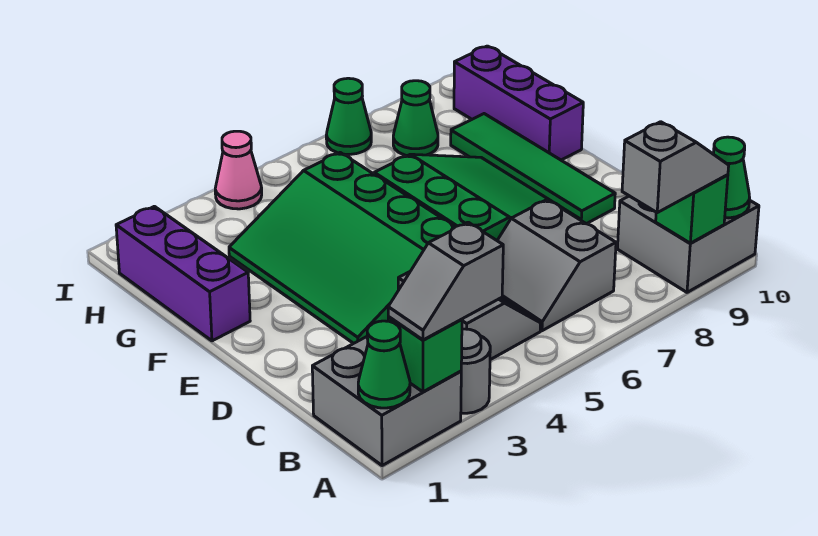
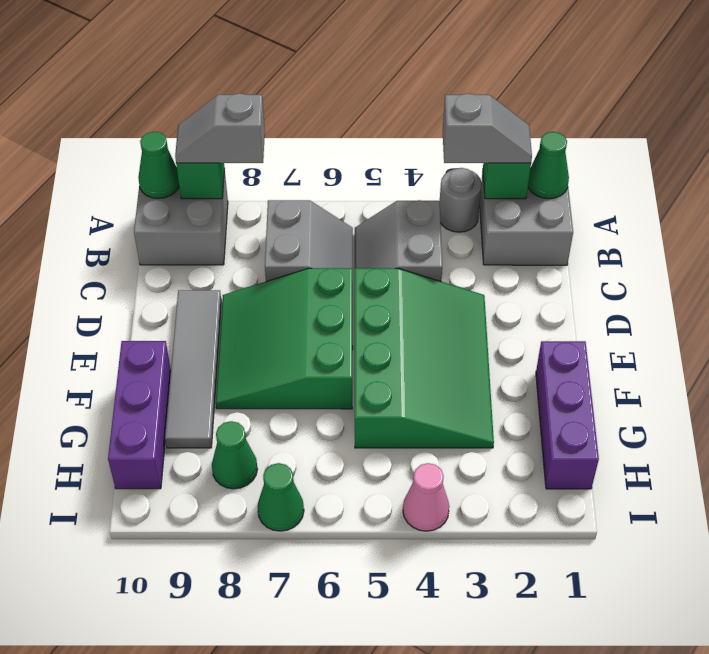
green 1x4 tile [451,114,615,224] -> grey 1x4 tile [165,290,221,448]

